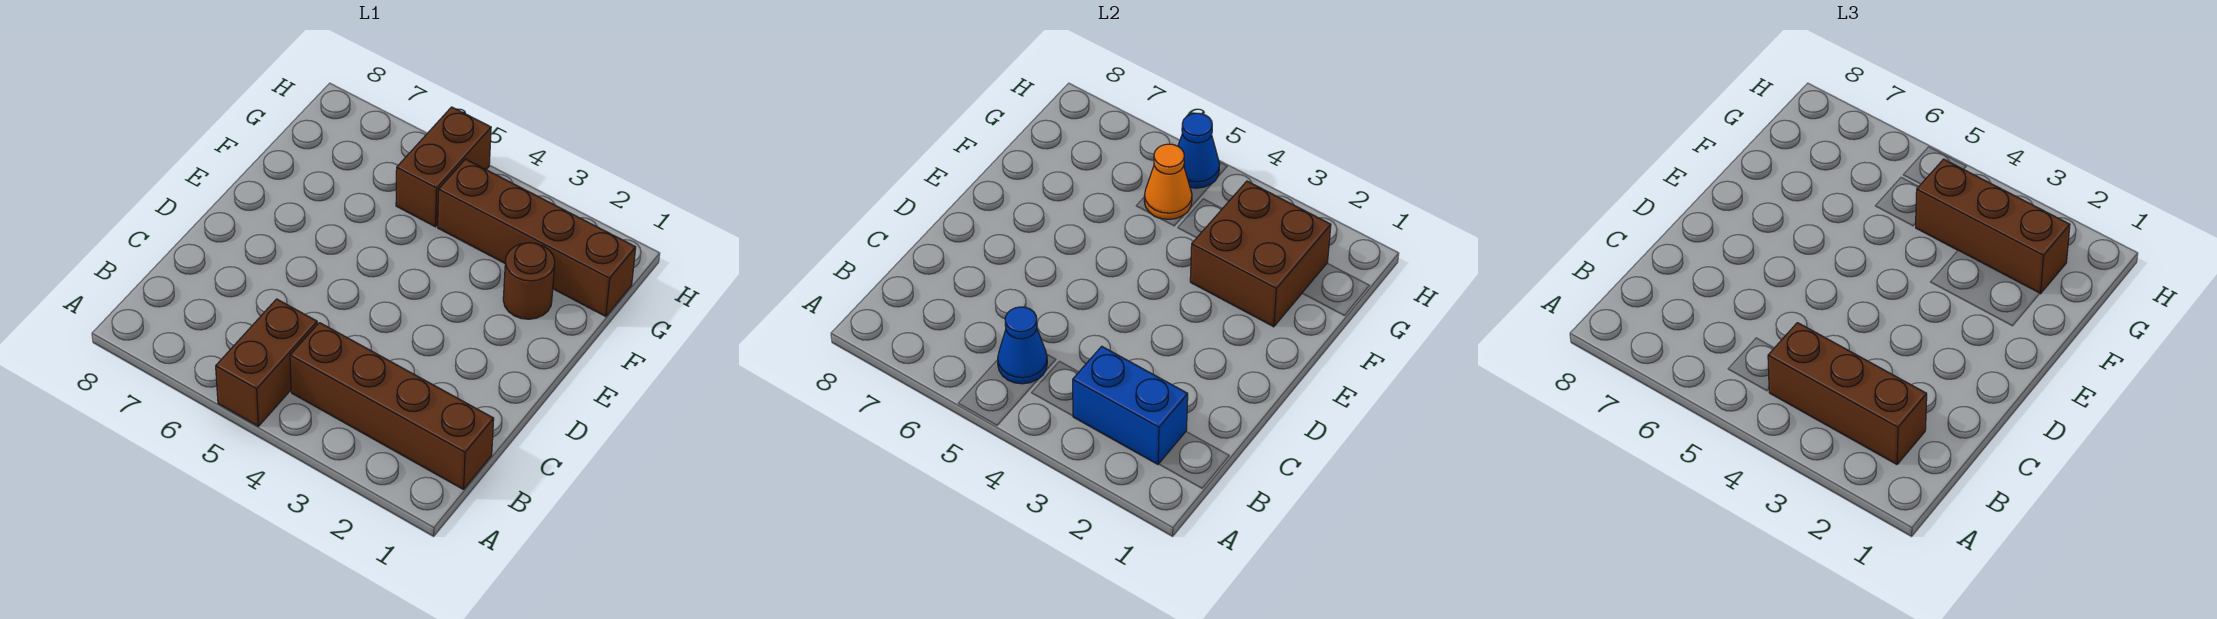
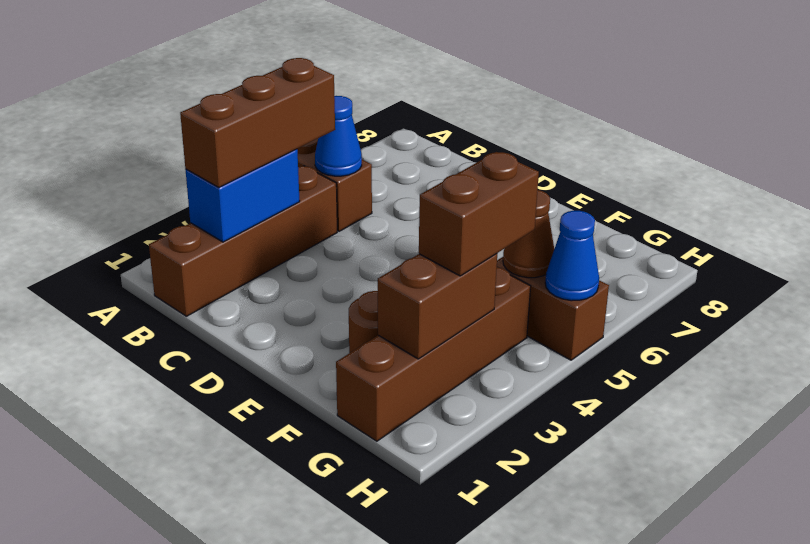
brown 2x2 brick [1190,181,1331,327] -> brown 1x2 brick [378,254,497,359]
brown 1x3 brick [1915,159,2070,294] -> brown 1x2 brick [419,152,539,276]
orange 1x1 cone [1144,144,1192,219] -> brown 1x1 cone [503,190,554,278]

